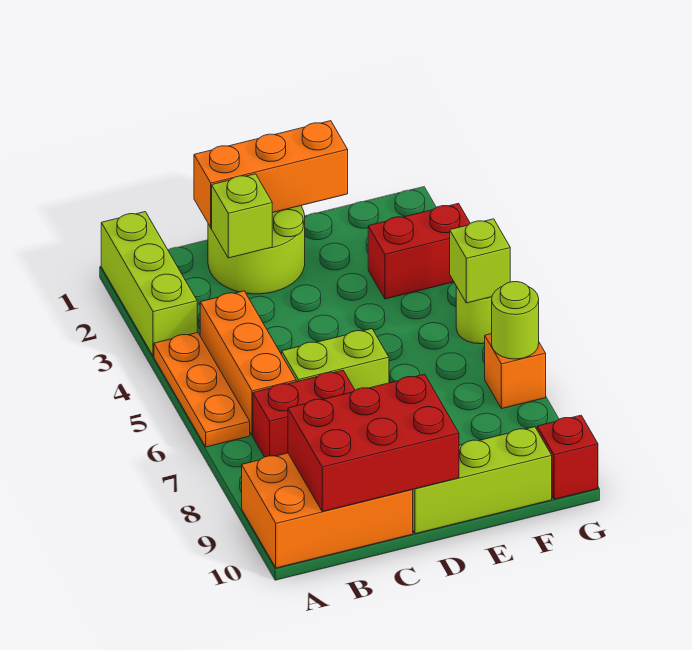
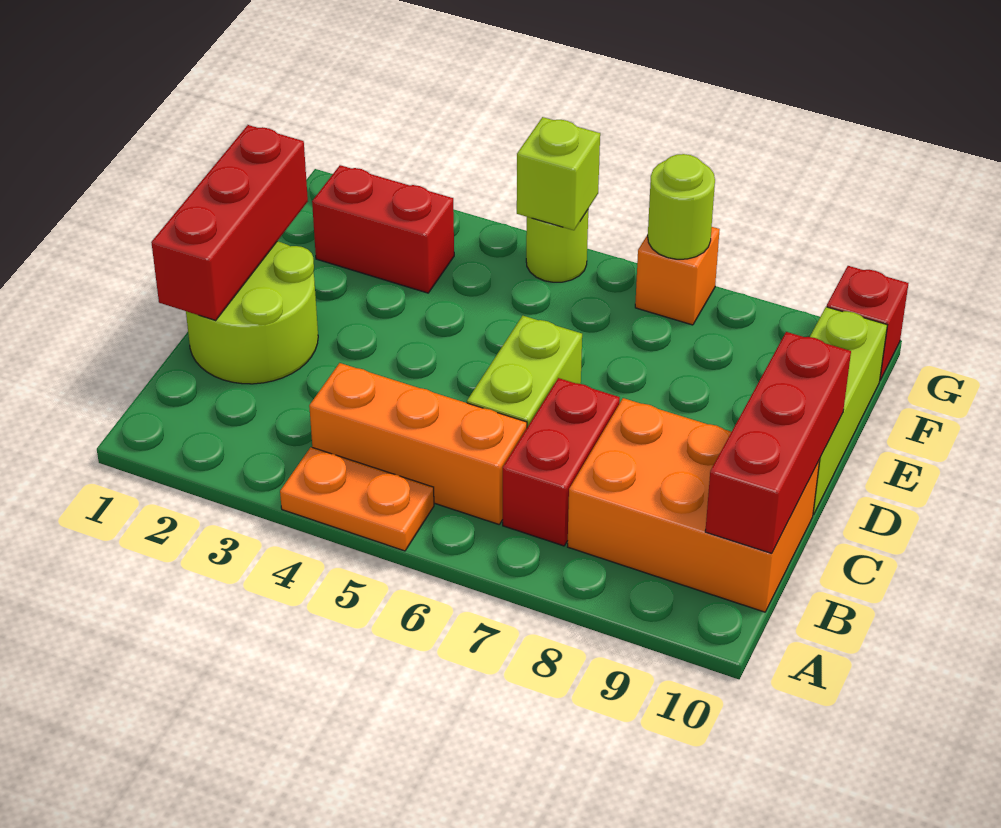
lime 1x3 brick [101,212,197,356] -> none
orange 1x3 plate [154,332,250,447] -> orange 1x2 plate [280,447,434,551]
orange 2x3 brick [242,453,413,568] -> orange 2x3 brick turned to [568,398,820,612]
red 2x3 brick [288,374,459,512] -> red 1x3 brick [705,332,851,553]
orange 1x3 brick [194,121,348,228] -> red 1x3 brick [151,125,308,320]
lime 1x1 brick [212,174,272,258] -> none
red 1x2 brick [368,203,470,299] -> red 1x2 brick turned to [312,165,454,293]

